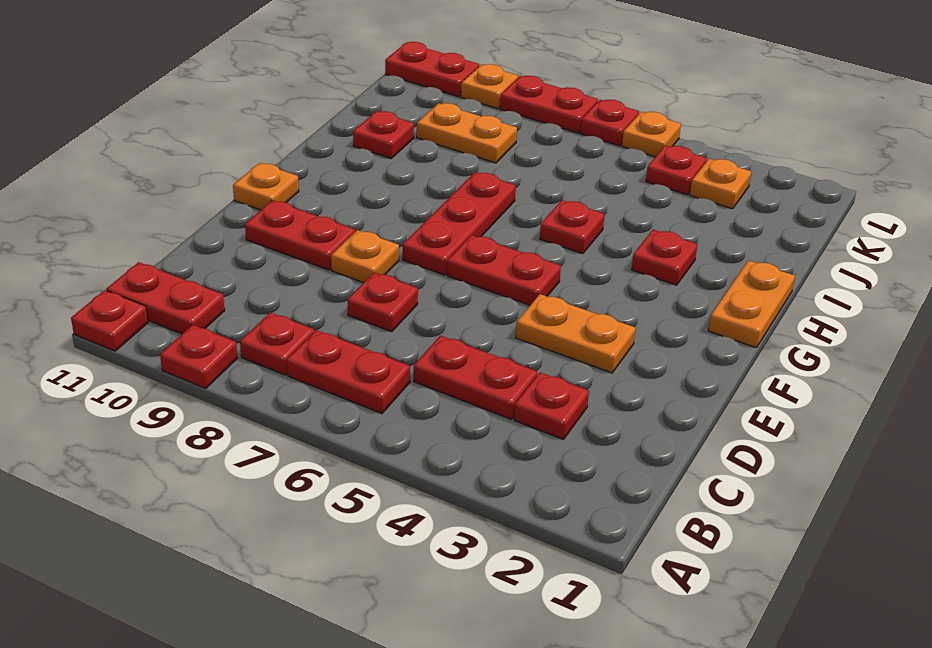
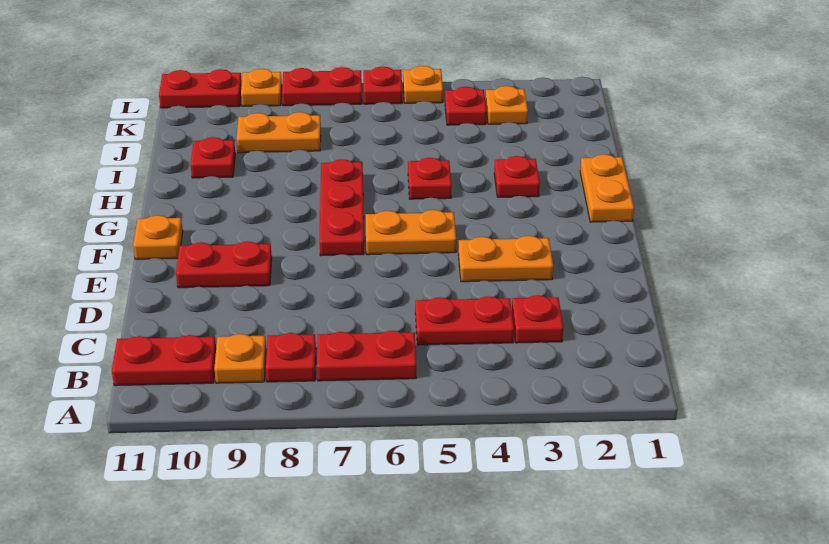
red 1x1 plate [160,325,238,388] -> none
red 1x1 plate [71,290,148,351] -> none
red 1x1 plate [347,272,418,332] -> none
orange 1x1 plate [331,230,399,283] -> orange 1x1 plate moved to [214,334,266,383]
red 1x2 plate [447,235,561,305] -> orange 1x2 plate [365,210,456,255]

